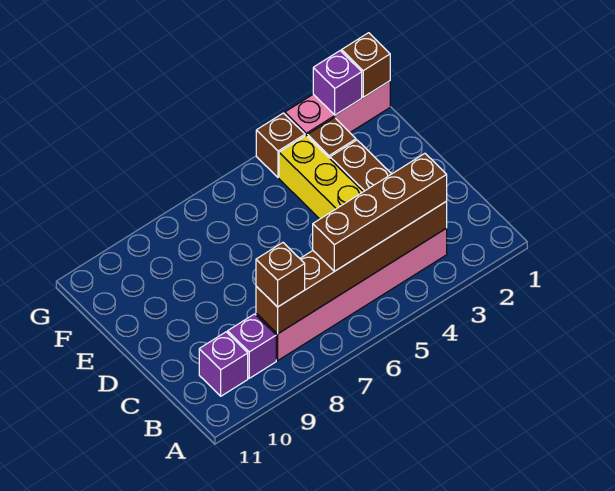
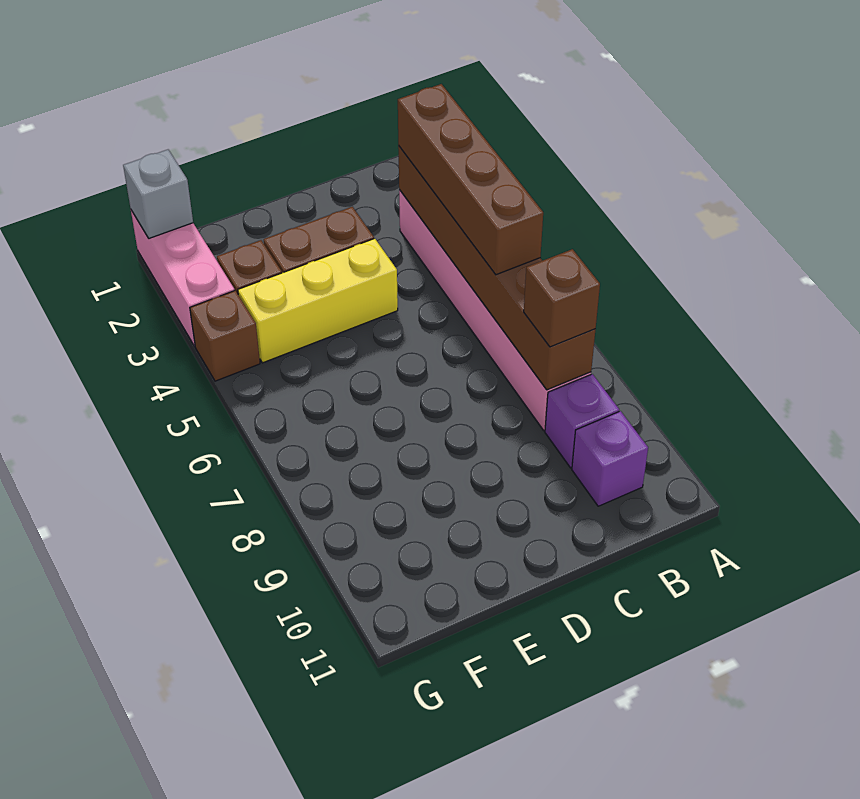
brown 1x1 brick [342,33,390,97] -> grey 1x1 brick [123,150,193,238]
purple 1x1 brick [313,51,362,115] -> none

